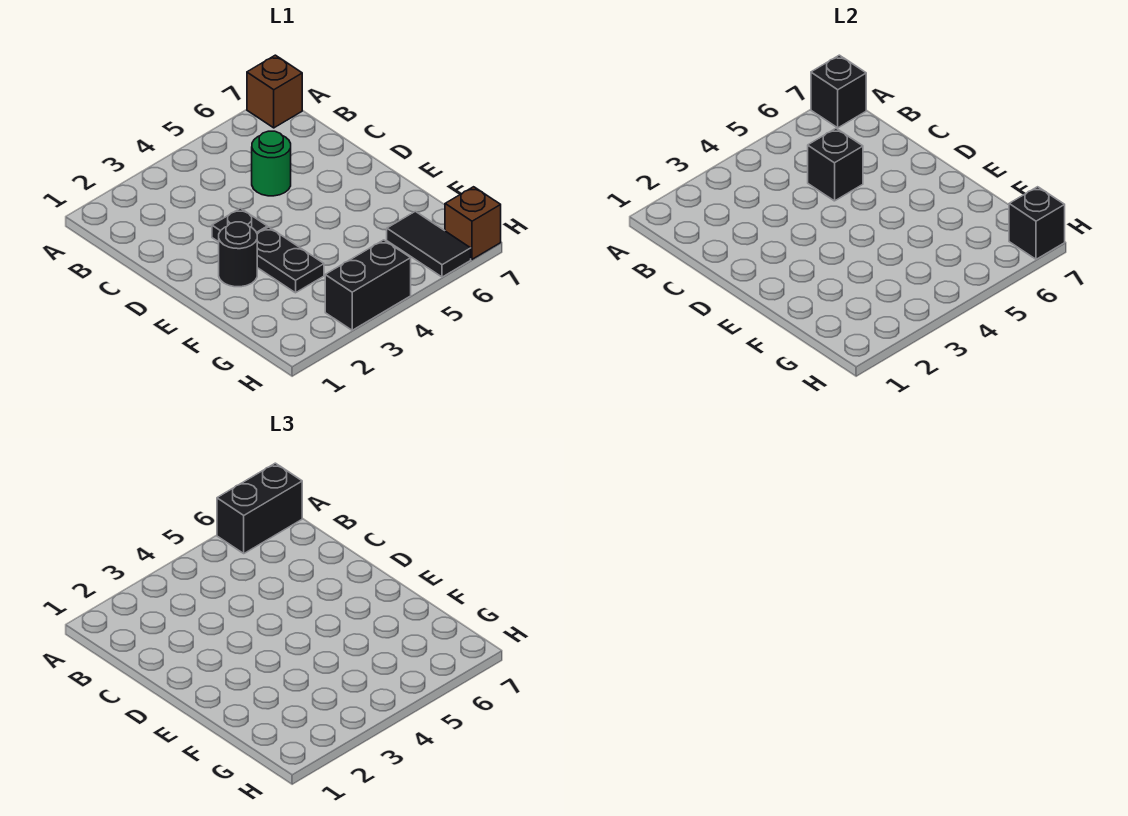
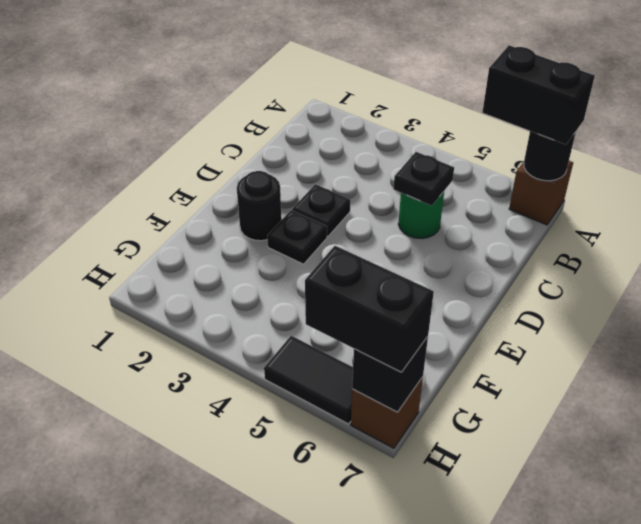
black 1x1 brick [811,55,866,128] -> black 1x1 round brick [524,131,576,181]
black 1x1 brick [808,128,863,201] -> black 1x1 plate [394,152,454,206]
black 1x2 plate [257,227,324,293] -> black 1x1 plate [267,210,327,264]
black 1x2 tile [387,211,471,277] -> black 1x2 tile turned to [264,336,353,424]
black 1x2 brick [325,240,411,330] -> black 1x2 brick moved to [305,246,434,372]

